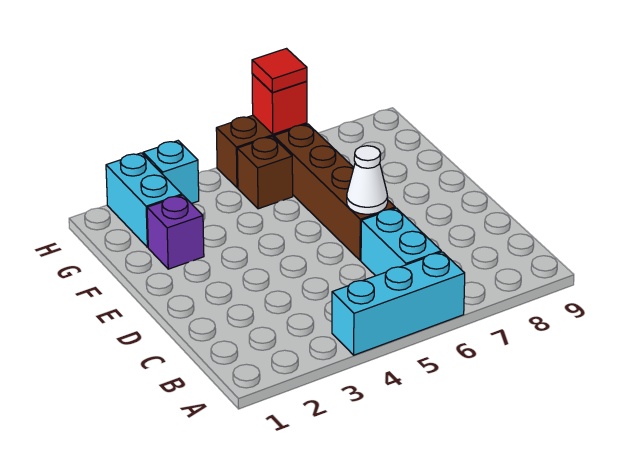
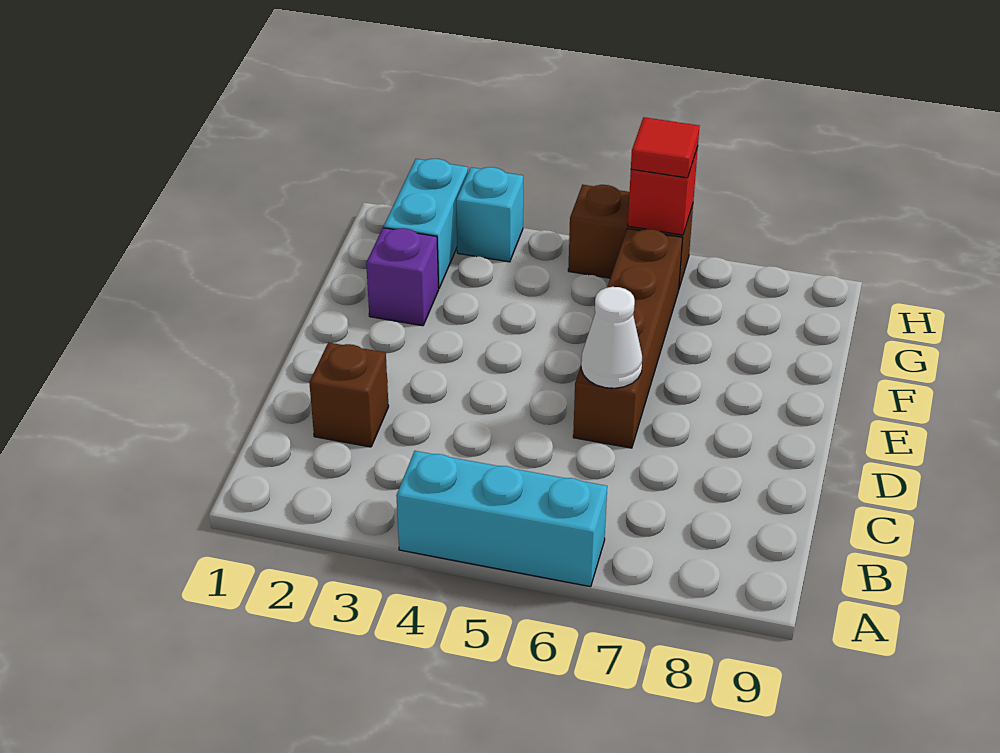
cyan 1x2 brick [361,208,441,276] -> none
brown 1x1 brick [237,137,293,209] -> brown 1x1 brick moved to [309,343,389,447]

